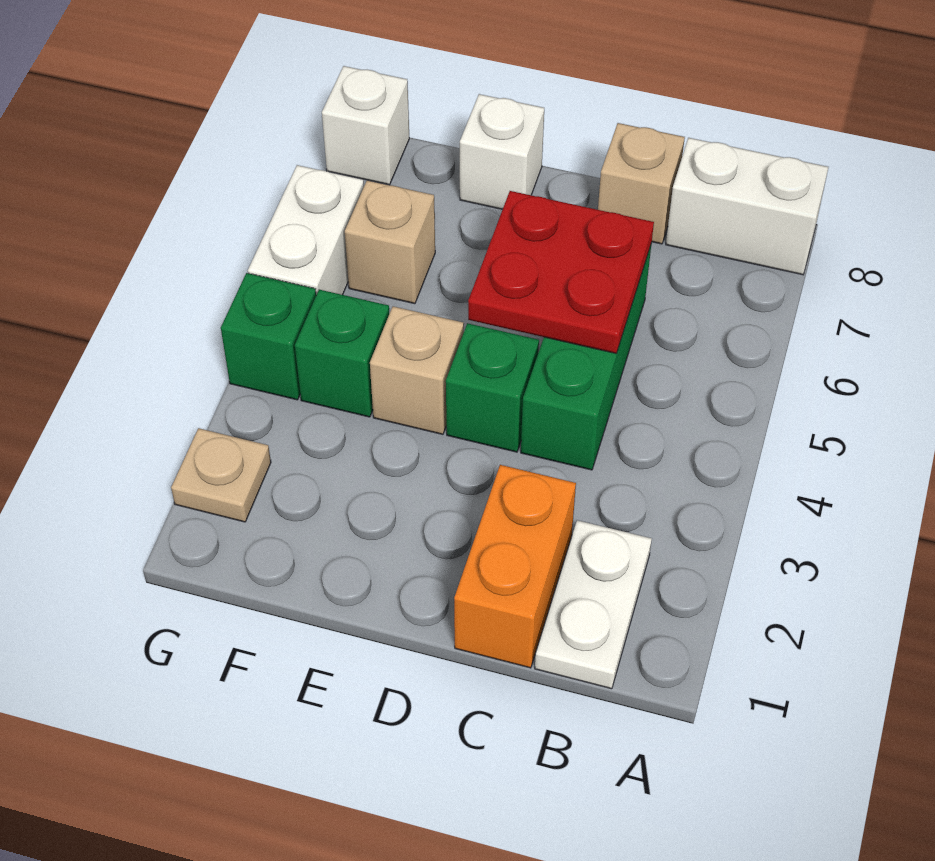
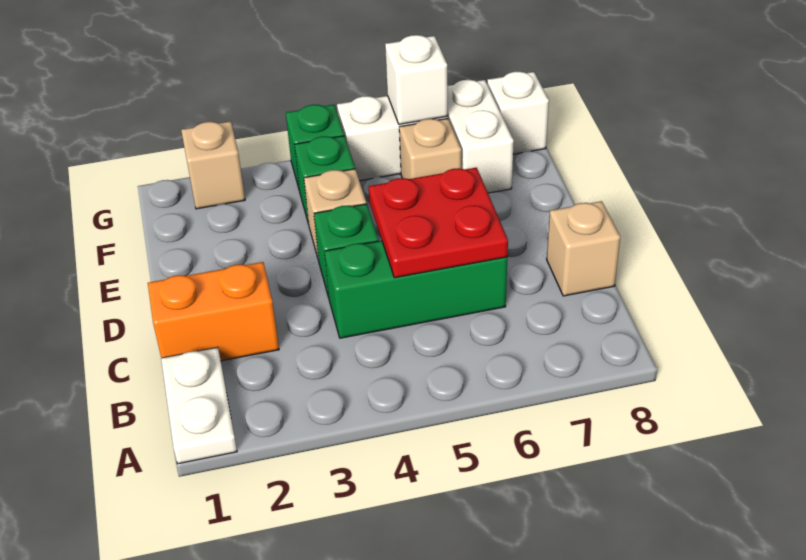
white 1x2 brick [666,138,828,275] -> white 1x2 brick moved to [448,80,514,193]
white 1x2 plate [535,520,652,689] -> white 1x2 plate turned to [161,347,237,464]
white 1x1 brick [460,94,544,209] -> white 1x1 brick moved to [385,35,448,124]
tan 1x1 plate [171,428,271,522] -> tan 1x1 brick [181,121,245,209]

